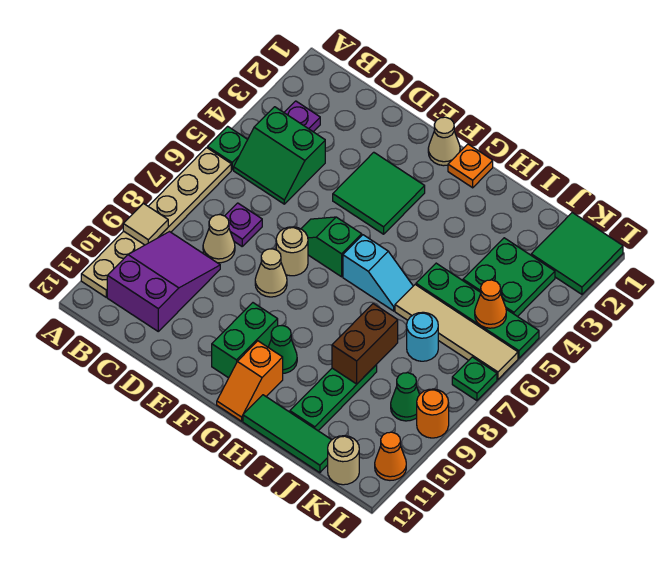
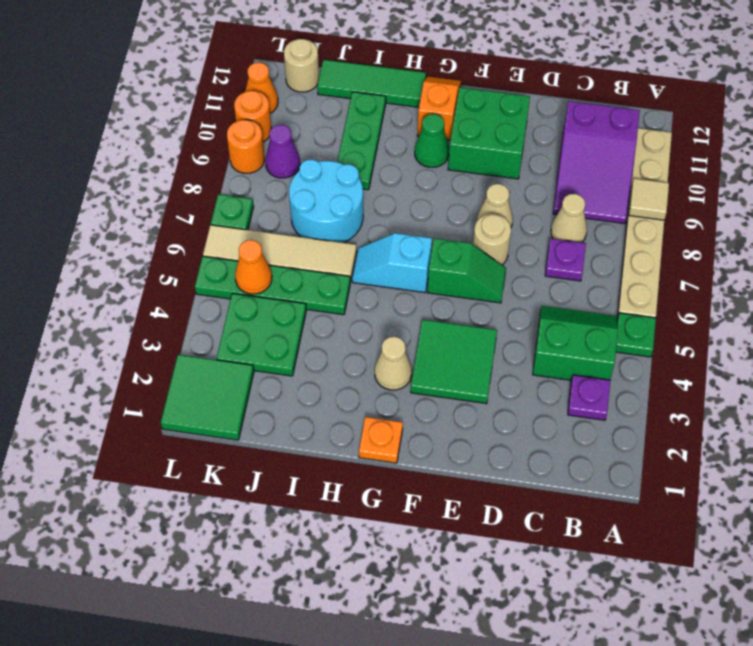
tan 1x1 cone [428,117,460,166] -> tan 1x1 cone moved to [375,337,412,390]
green 1x2 brick [212,303,278,378] -> green 2x2 brick [448,87,530,179]
brown 1x2 brick [332,304,398,384] -> none
cyan 1x1 round brick [407,312,438,361] -> cyan 2x2 round brick [289,159,363,243]
green 1x1 cone [391,373,420,421] -> purple 1x1 cone [265,125,300,178]
none -> orange 1x1 round brick [234,91,271,142]

